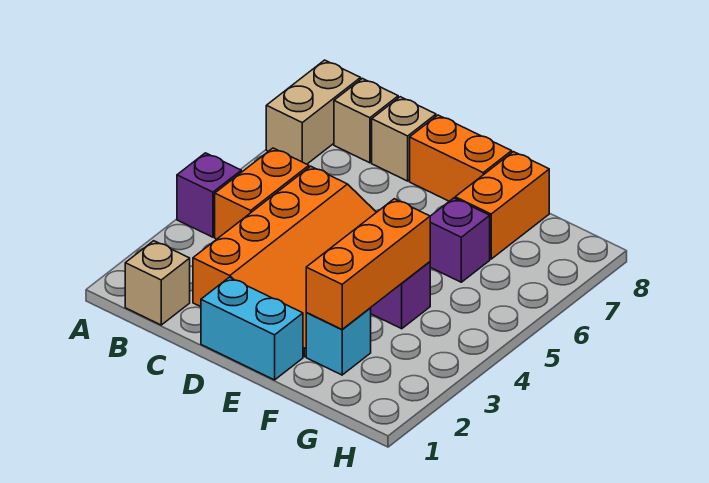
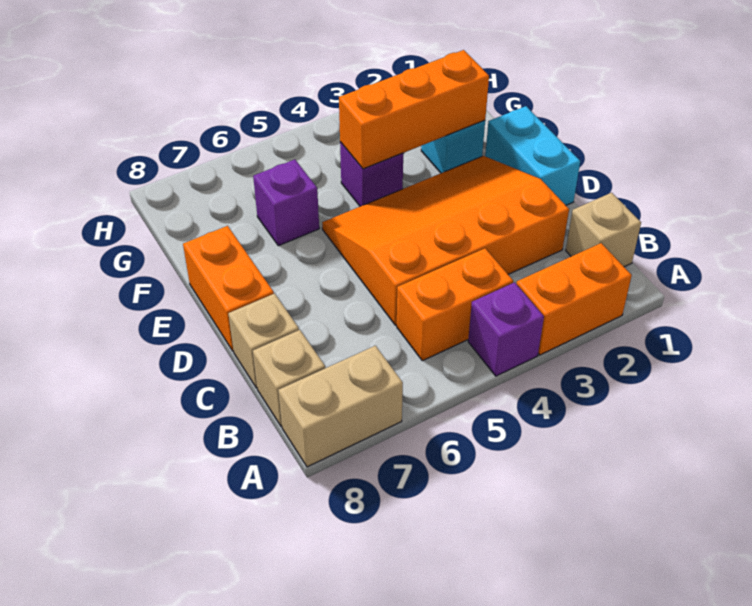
orange 1x2 brick [455,152,549,259] -> orange 1x2 brick moved to [517,243,632,355]

